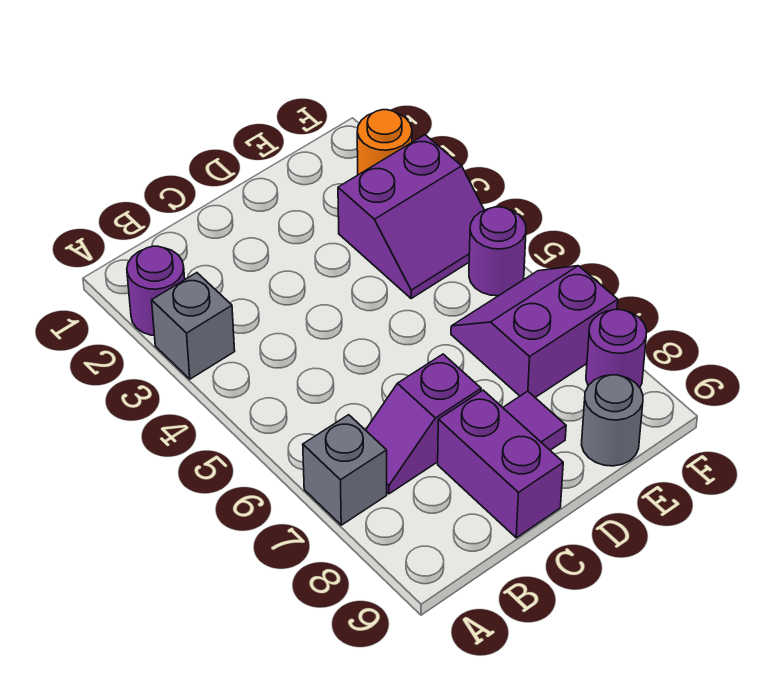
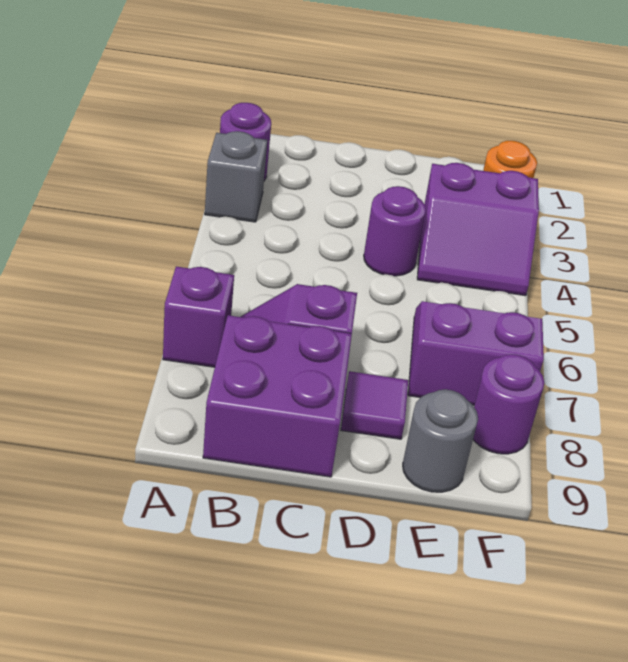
grey 1x1 brick [303,415,387,525] -> purple 1x1 brick [163,266,234,367]
purple 1x2 brick [438,390,563,538] -> purple 2x2 brick [203,315,352,477]
purple 1x1 round brick [469,207,526,296] -> purple 1x1 round brick moved to [364,186,426,276]

